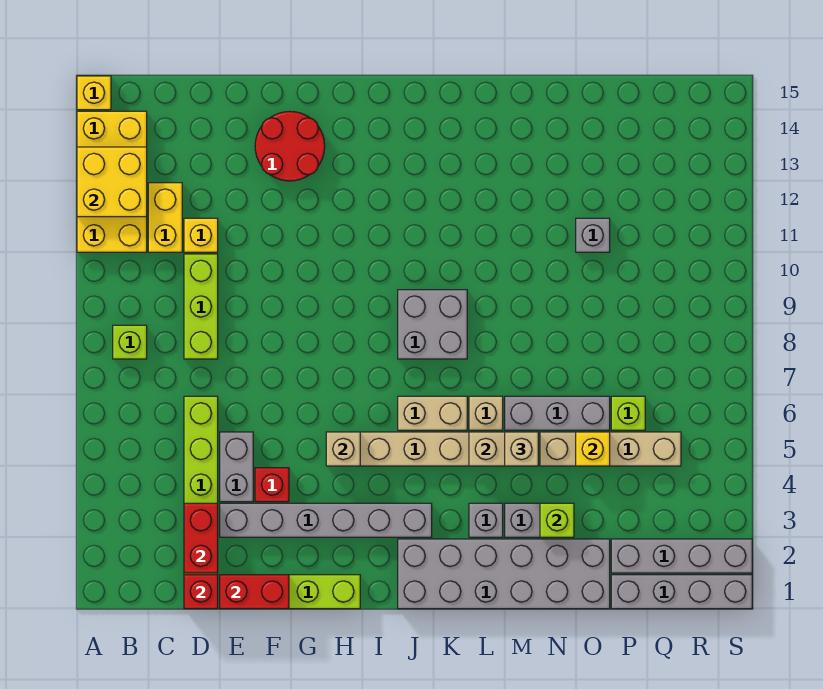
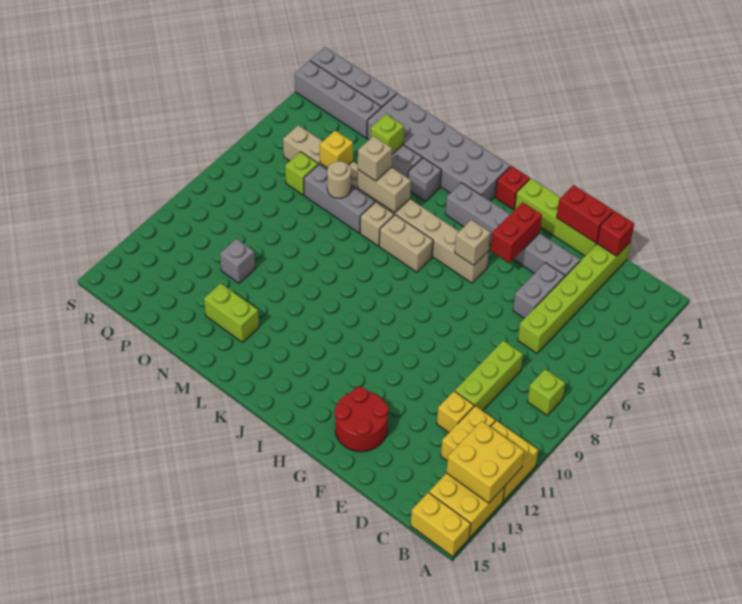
yellow 1x1 brick [77,76,111,110] -> yellow 1x2 brick [411,492,471,557]
red 1x2 brick [184,503,218,573] -> red 1x2 brick moved to [490,202,542,263]
red 1x1 brick [255,468,289,502] -> red 1x1 brick moved to [495,166,530,210]
grey 2x2 brick [398,290,467,359] -> none
none -> lime 1x2 brick [204,283,259,342]
none -> tan 1x1 round brick [327,161,351,198]

